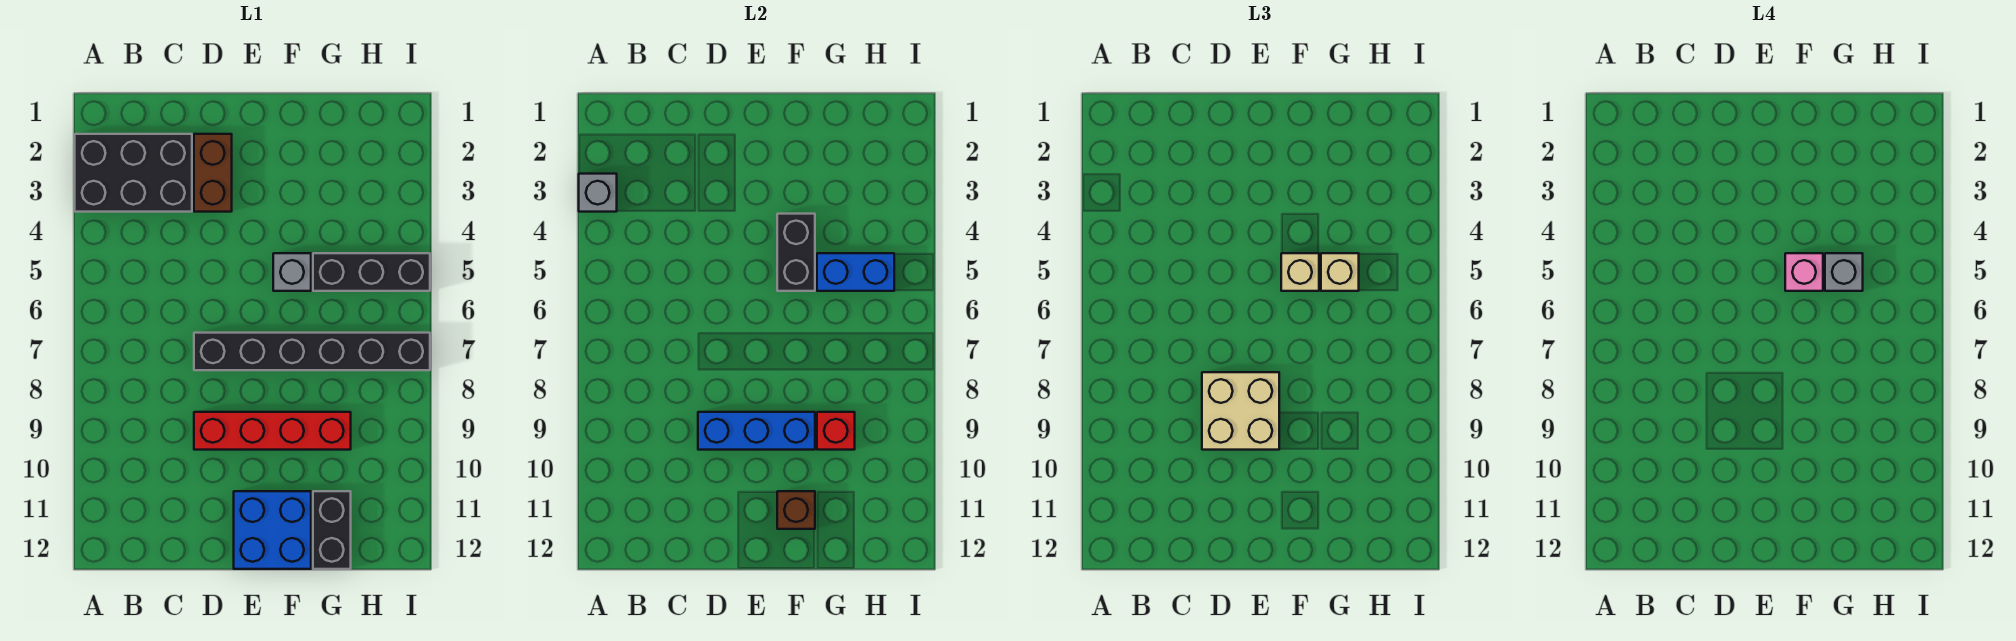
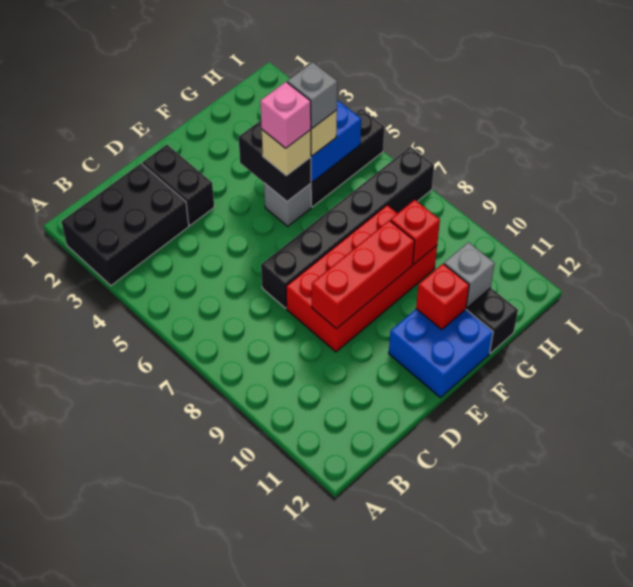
grey 1x1 brick [579,174,617,212] -> grey 1x1 brick moved to [444,242,495,308]
brown 1x2 brick [194,134,232,212] -> black 1x2 brick [142,145,214,225]
tan 2x2 brick [1202,372,1279,450] -> none
red 1x4 brick [194,412,351,450] -> red 2x4 brick [286,205,437,352]
blue 1x3 brick [698,412,815,450] -> red 1x3 brick [312,220,415,329]
brown 1x1 brick [777,491,815,529] -> red 1x1 brick [416,264,469,330]

